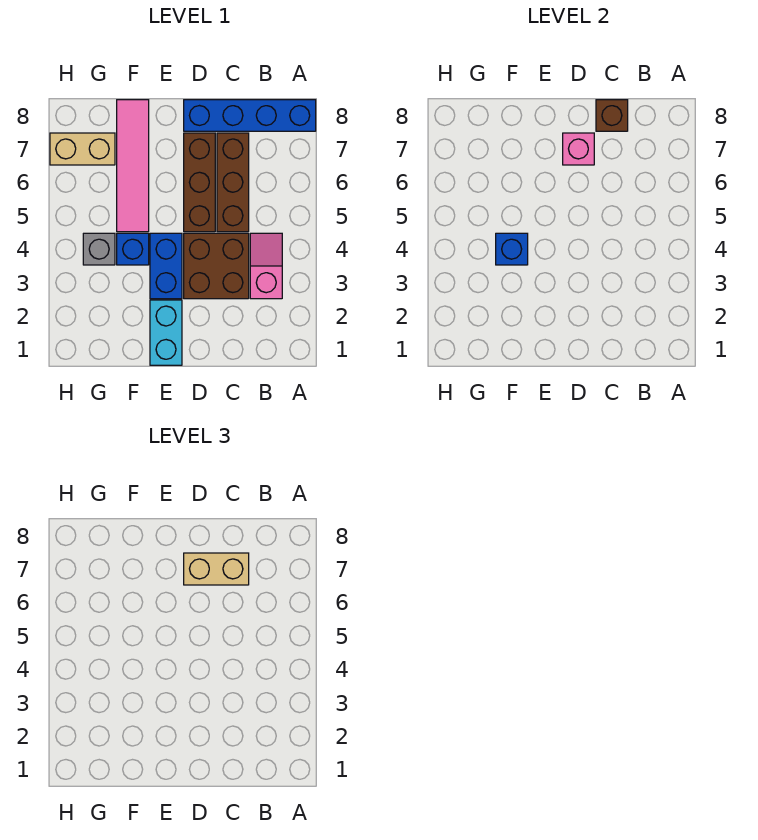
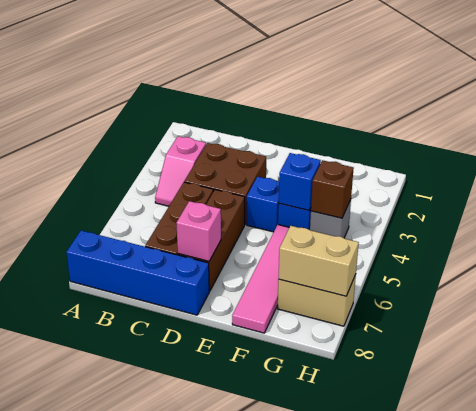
tan 1x2 brick [184,553,249,585] -> tan 1x2 brick moved to [279,226,359,296]
brown 1x1 brick [596,100,628,131] -> brown 1x1 brick moved to [311,160,354,218]
cyan 1x2 brick [150,300,182,365] -> none
blue 1x2 brick [150,233,182,299] -> blue 1x1 brick [247,177,279,232]

